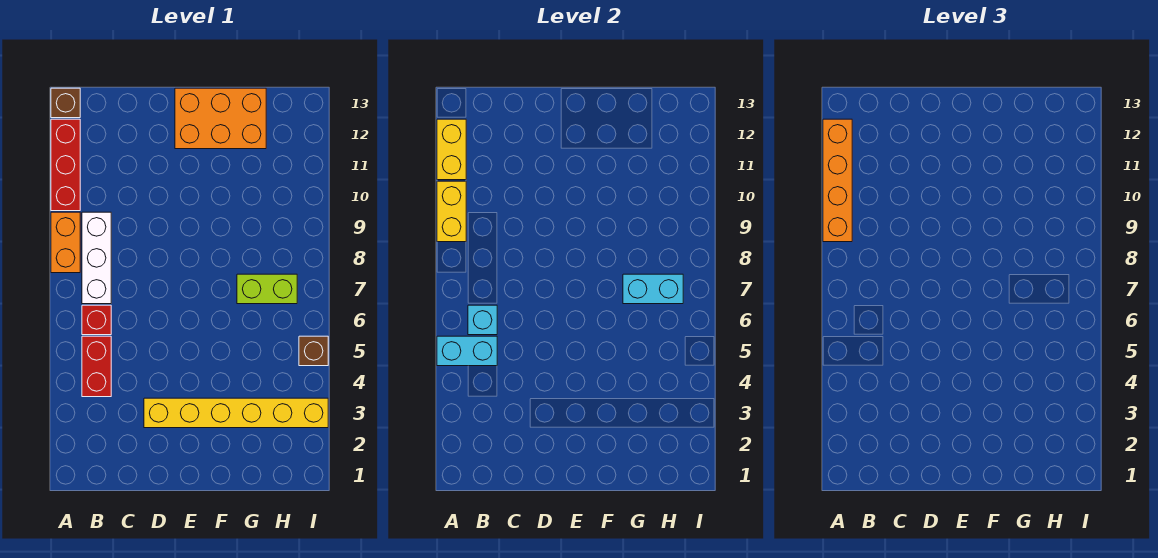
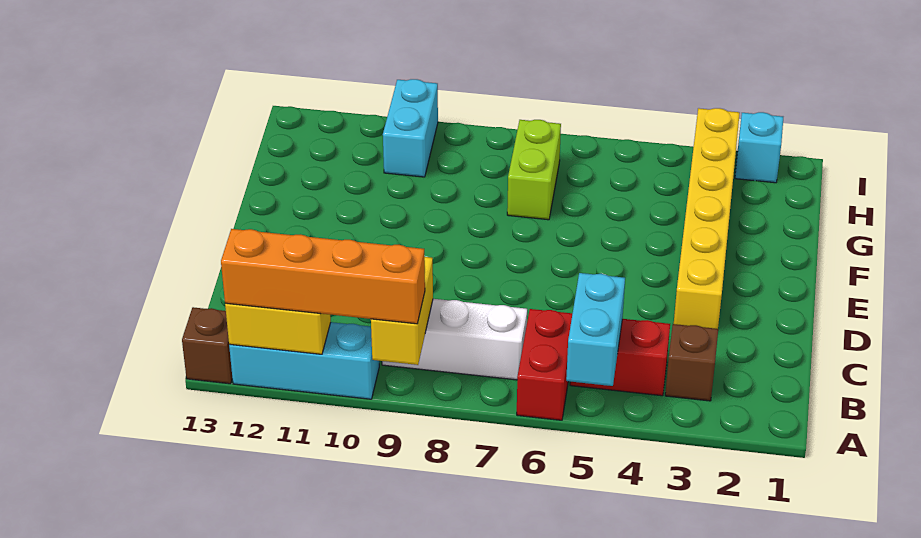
orange 1x2 brick [51,212,80,273] -> none
yellow 1x2 brick [437,181,466,242] -> yellow 1x2 brick turned to [371,257,433,365]
red 1x3 brick [51,119,80,211] -> cyan 1x3 brick [229,322,379,399]
red 1x1 brick [82,305,111,335] -> red 1x2 brick [517,309,572,420]
cyan 1x1 brick [468,305,497,335] -> cyan 1x1 brick moved to [735,112,783,183]
orange 2x3 brick [175,88,266,149] -> none
cyan 1x2 brick [623,274,683,304] -> cyan 1x2 brick moved to [383,79,438,177]
brown 1x1 brick [299,336,328,366] -> brown 1x1 brick moved to [665,324,718,401]

